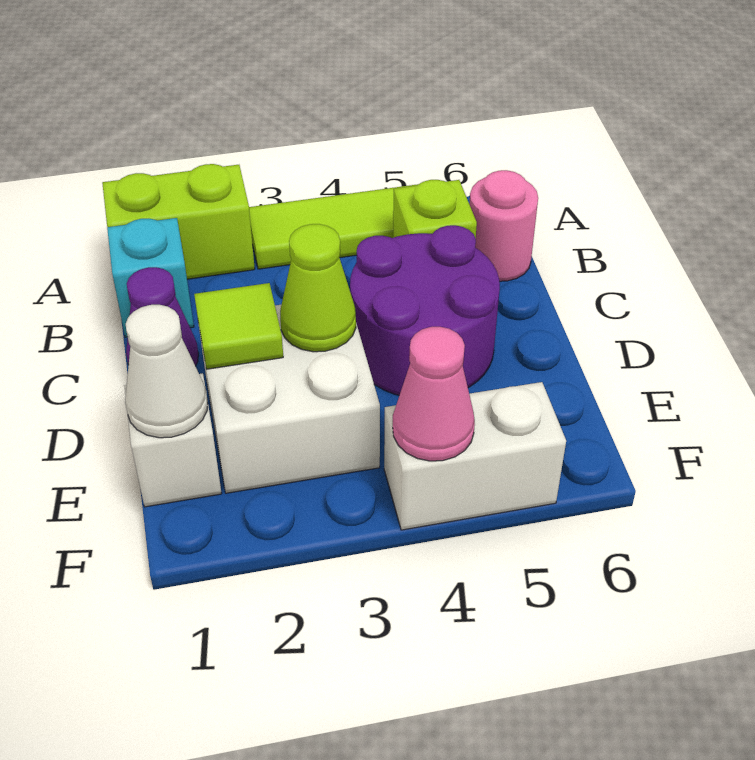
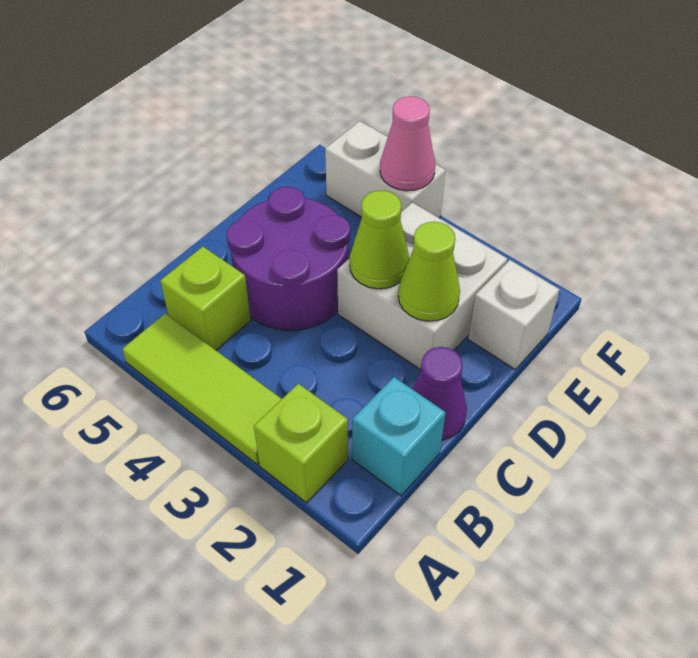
lime 1x2 brick [102,164,255,279] -> lime 1x1 brick [254,384,348,503]
pink 1x1 round brick [469,170,538,281] -> none
lime 1x1 tile [194,283,283,369] -> lime 1x1 cone [398,222,460,321]
white 1x1 cone [125,305,208,438] -> none

